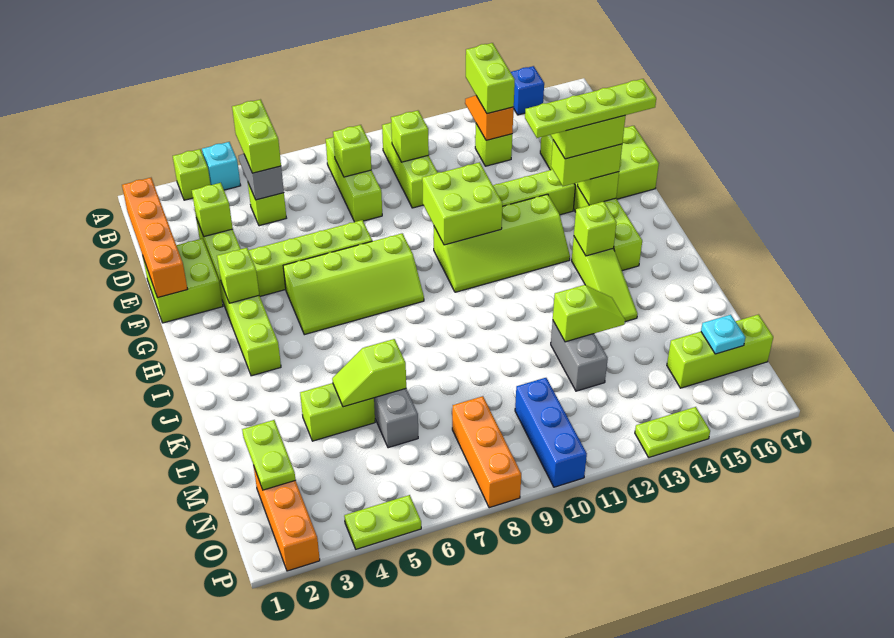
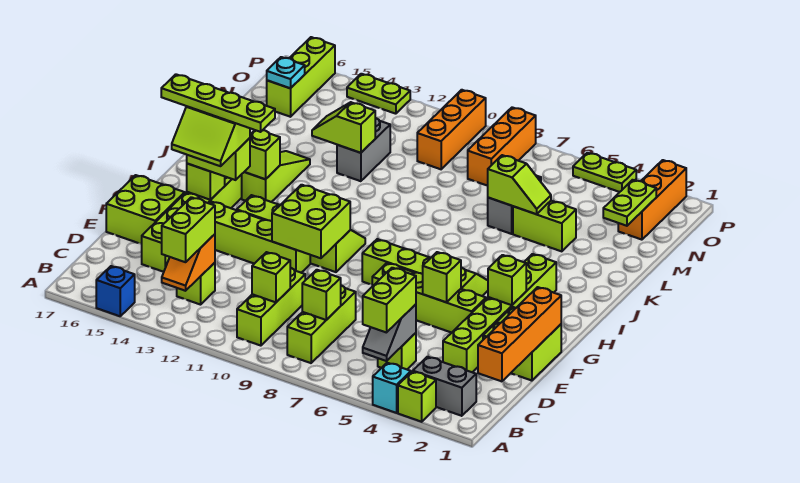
none -> grey 1x2 brick [413,357,476,416]
lime 1x1 brick [192,183,233,237] -> lime 1x1 brick moved to [423,252,461,302]
blue 1x3 brick [515,378,587,487] -> orange 1x3 brick [417,90,486,169]
lime 1x3 brick [667,315,773,388] -> lime 1x3 brick turned to [267,37,335,117]

